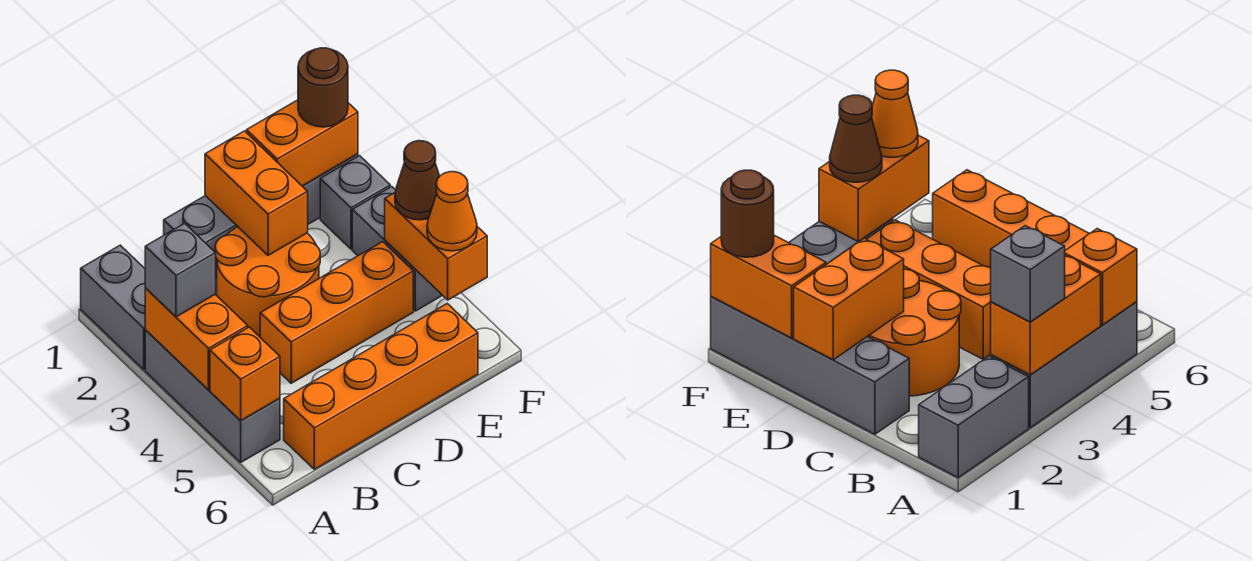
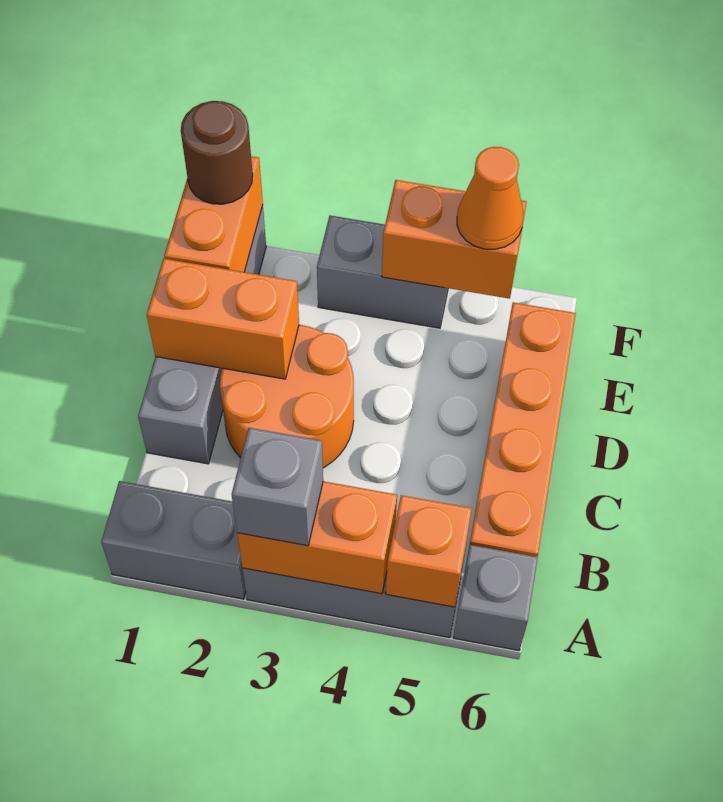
orange 1x3 brick [260,242,413,383] -> none
grey 1x1 brick [320,156,390,249] -> grey 1x1 brick moved to [453,545,538,651]
brown 1x1 cone [395,141,440,220] -> none

